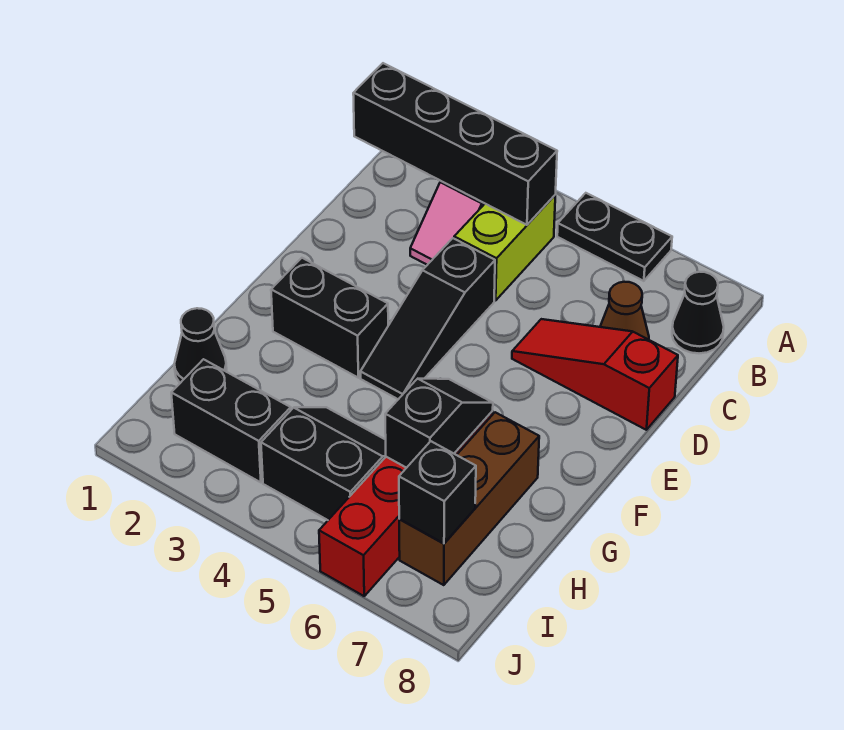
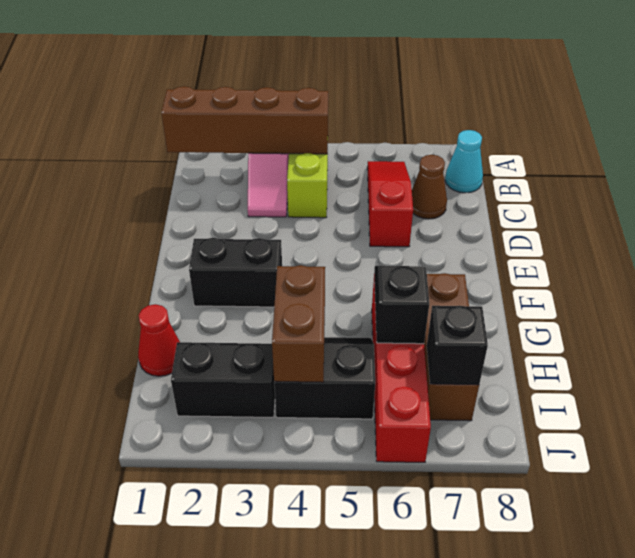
black 1x2 plate [557,193,672,281] -> none
black 1x4 brick [353,63,557,225] -> brown 1x4 brick [161,86,328,154]
black 1x1 cone [672,272,724,353] -> cyan 1x1 cone [445,130,483,193]
black 1x3 slope [360,238,495,399] -> none
red 1x3 slope [512,319,678,430] -> red 1x3 slope turned to [367,161,413,247]
black 1x1 cone [174,308,227,383] -> red 1x1 cone [138,304,180,376]
none -> brown 1x2 brick [272,265,325,382]

